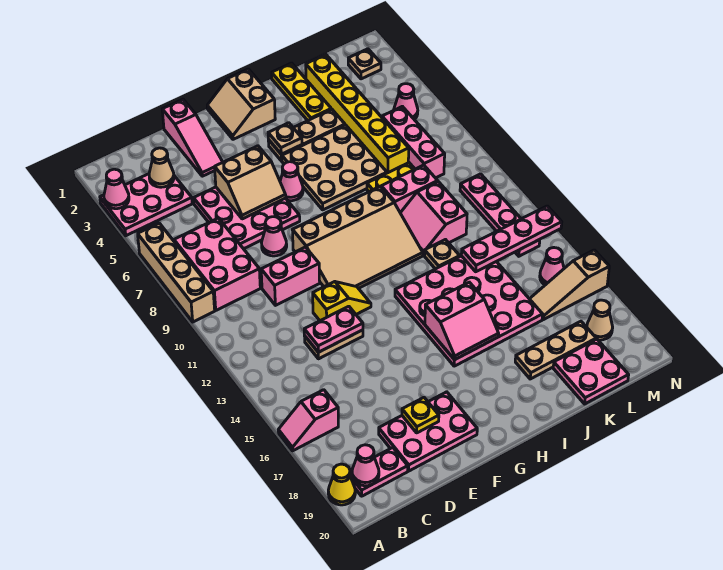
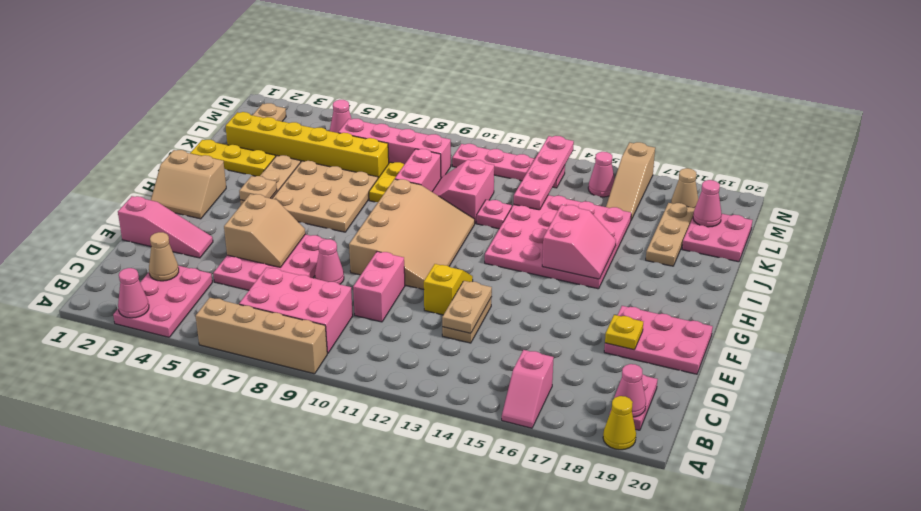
pink 1x2 plate [304,306,363,352] -> tan 1x2 plate [442,281,492,333]
pink 2x3 plate [379,392,477,471] -> pink 2x3 plate turned to [604,306,713,374]
pink 1x1 cone [280,162,303,201] -> pink 1x1 cone moved to [693,180,722,227]
pink 2x2 slope [401,182,467,255] -> pink 2x2 slope turned to [432,160,494,223]
tan 1x1 plate [424,240,460,269] -> pink 1x1 plate [477,200,512,229]
pink 1x3 brick [382,106,445,178] -> pink 1x4 brick [338,119,451,178]

